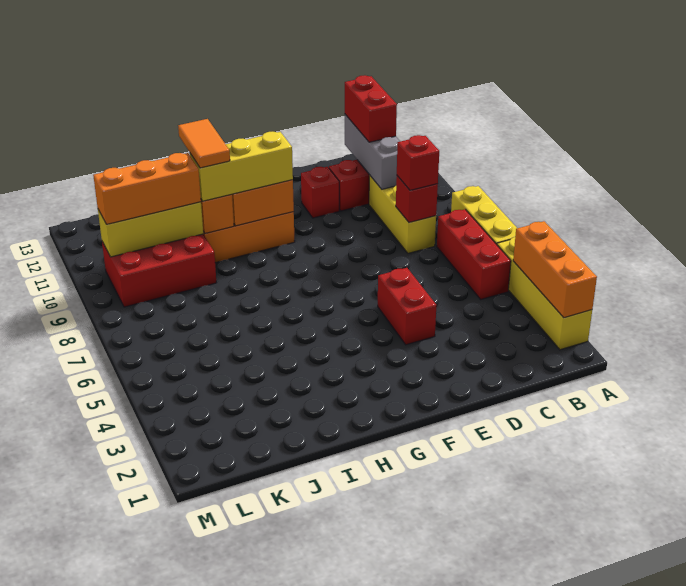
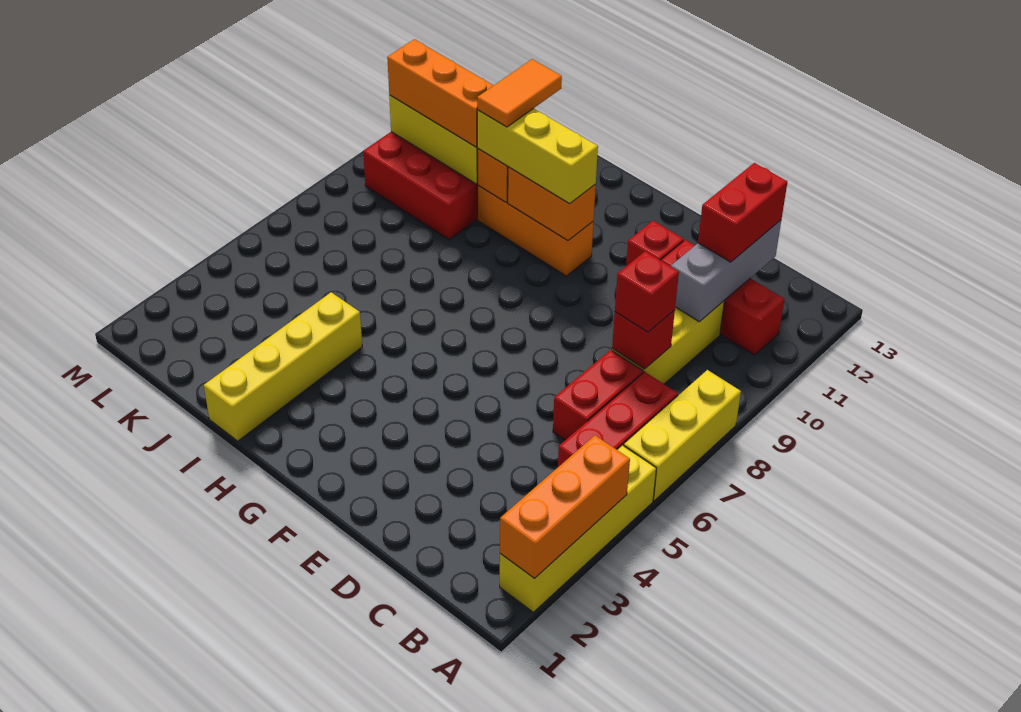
red 1x2 brick [378,268,436,345] -> red 1x2 brick moved to [553,350,643,440]
none -> yellow 1x4 brick [204,292,362,441]

